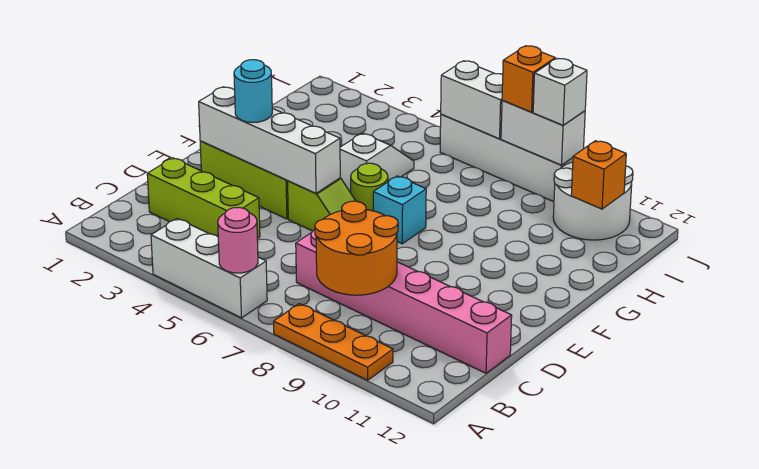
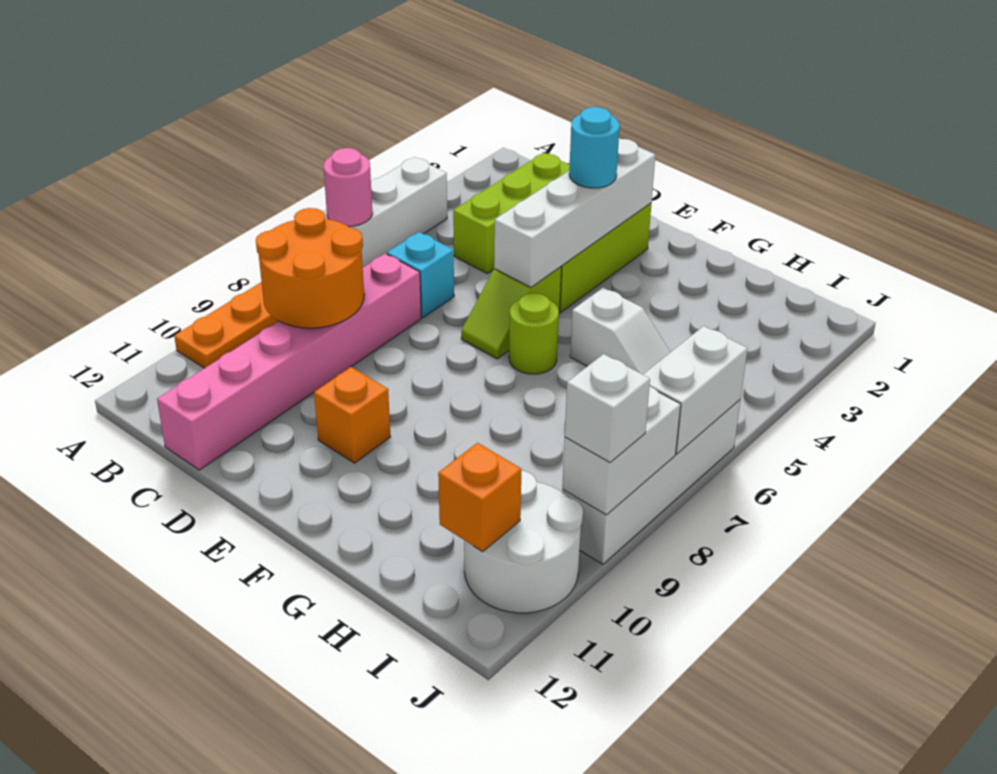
cyan 1x1 brick [373,176,426,244] -> cyan 1x1 brick moved to [387,232,454,318]
orange 1x1 brick [502,46,555,112] -> orange 1x1 brick moved to [314,367,391,463]

